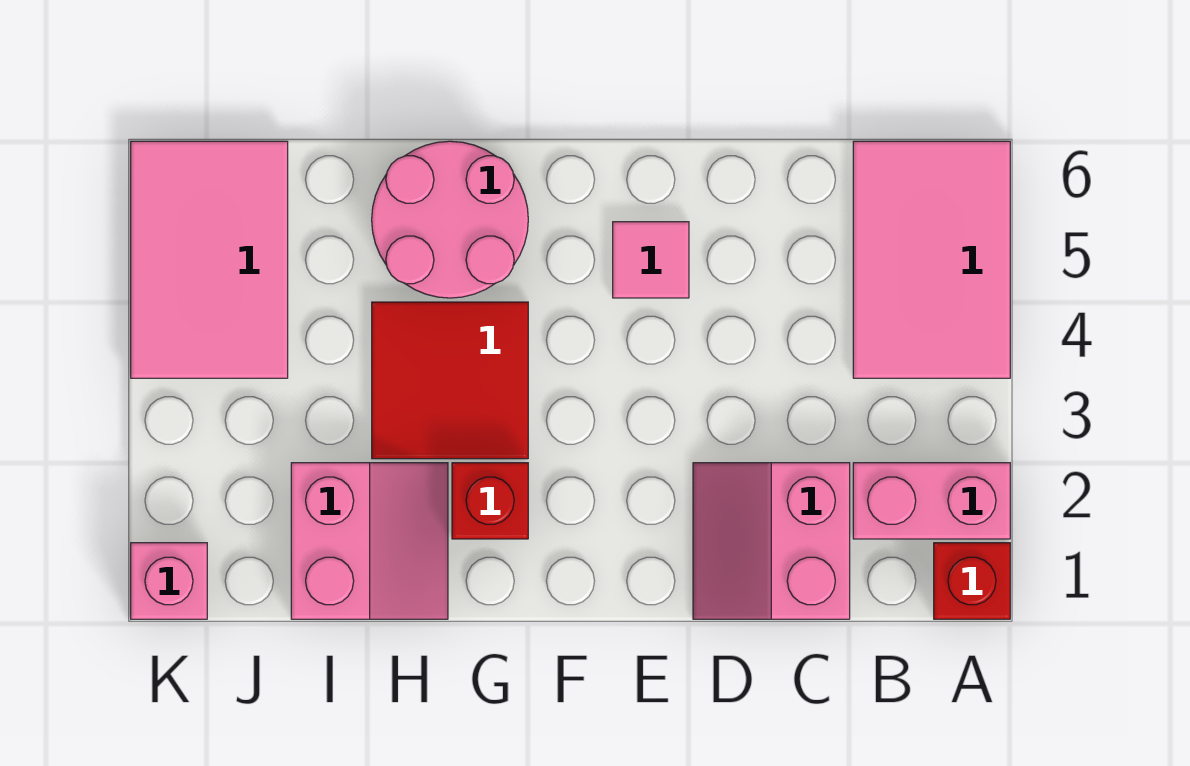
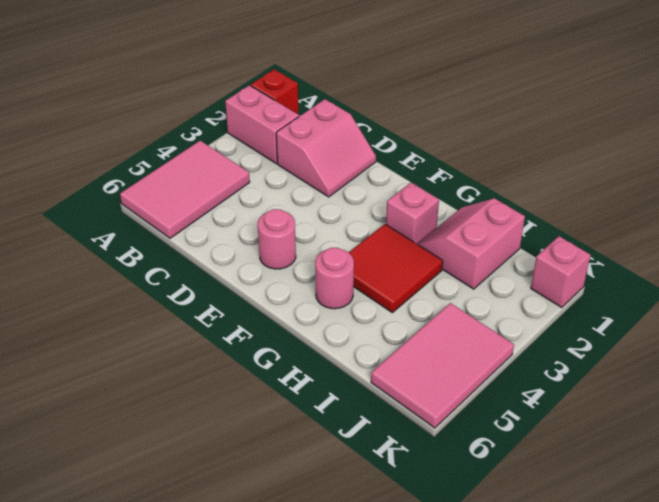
pink 1x1 tile [613,222,689,298] -> pink 1x1 round brick [258,209,296,269]
red 1x1 brick [452,463,528,539] -> pink 1x1 brick [386,183,439,244]
pink 2x2 round brick [372,141,528,298] -> pink 1x1 round brick [315,248,354,309]

